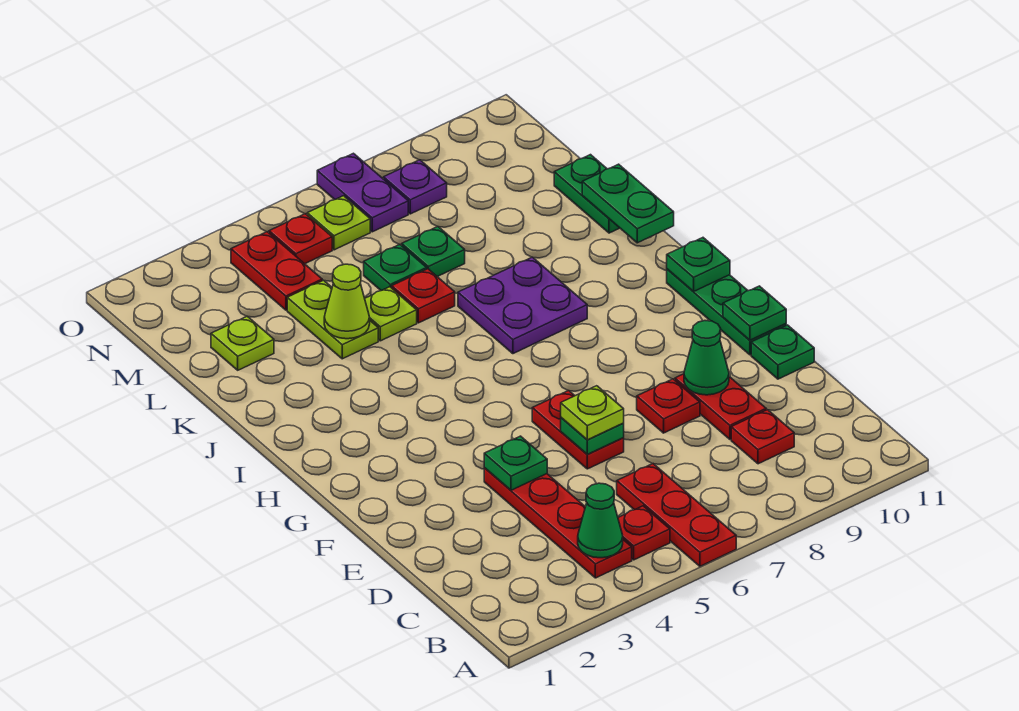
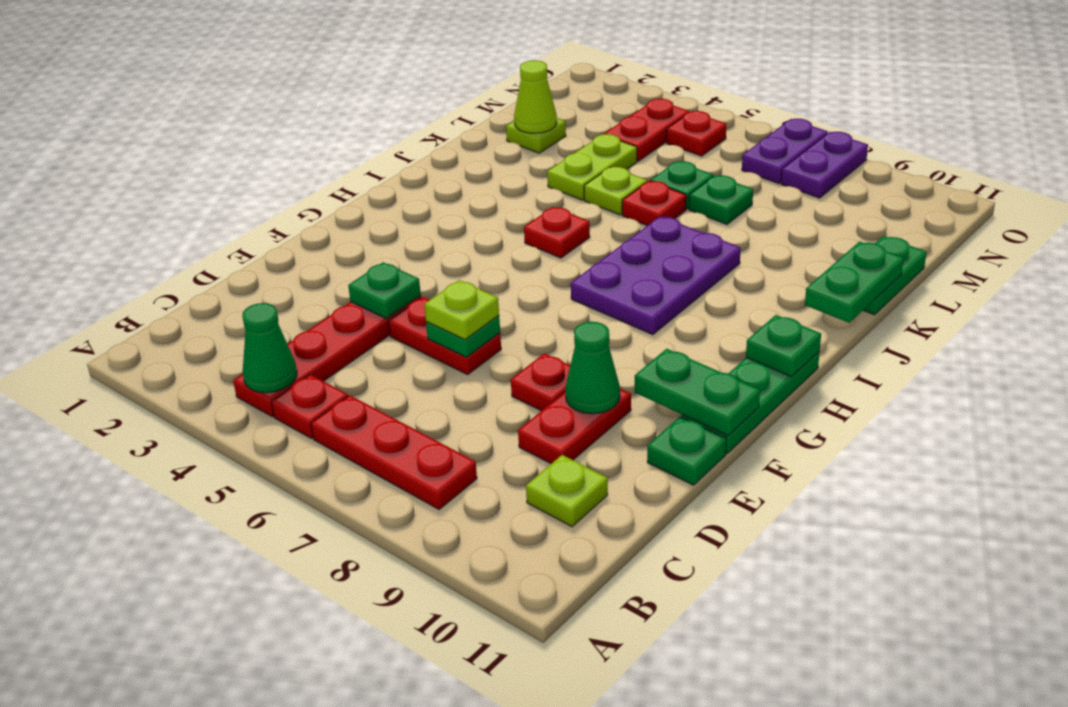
red 1x3 plate [617,464,736,566] -> red 1x3 plate turned to [311,395,477,510]
red 1x1 plate [731,410,794,464] -> red 1x1 plate moved to [524,207,590,258]
red 1x2 plate [532,391,624,469] -> red 1x2 plate turned to [389,297,501,374]
green 1x1 plate [723,286,786,340] -> green 1x2 plate [635,349,760,436]
purple 2x2 plate [458,257,587,354] -> purple 2x3 plate [571,216,741,335]
lime 1x1 cone [324,264,370,339] -> lime 1x1 cone moved to [514,60,557,133]
lime 1x1 plate [307,196,370,250] -> lime 1x1 plate moved to [526,455,608,527]
purple 1x1 plate [384,160,447,214] -> purple 1x2 plate [781,132,868,198]

